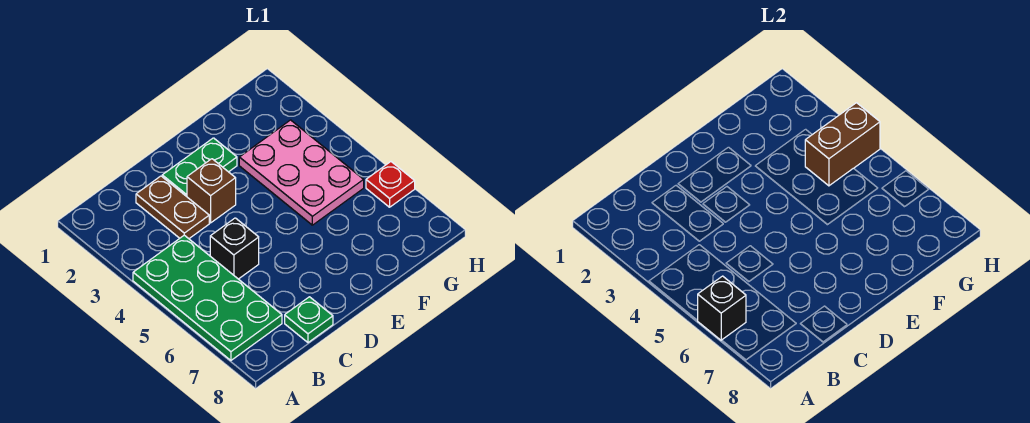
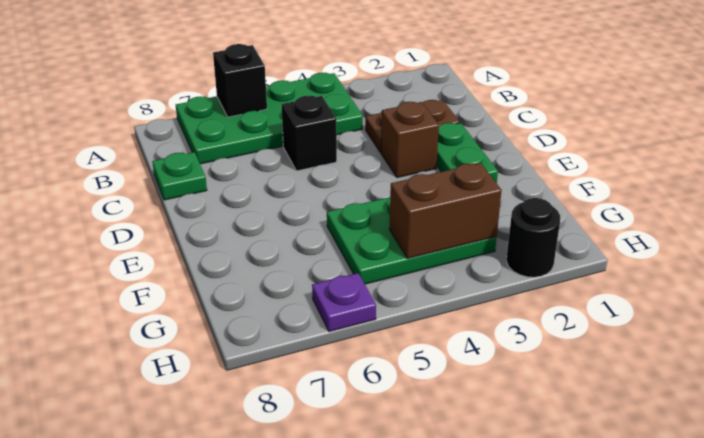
pink 2x3 plate [239,120,364,225] -> green 2x3 plate [327,197,497,284]
brown 1x2 brick [805,103,880,186] -> brown 1x2 brick turned to [389,163,502,259]
none -> black 1x1 round brick [507,198,560,277]
red 1x1 plate [366,162,415,207] -> purple 1x1 plate [312,273,376,332]

